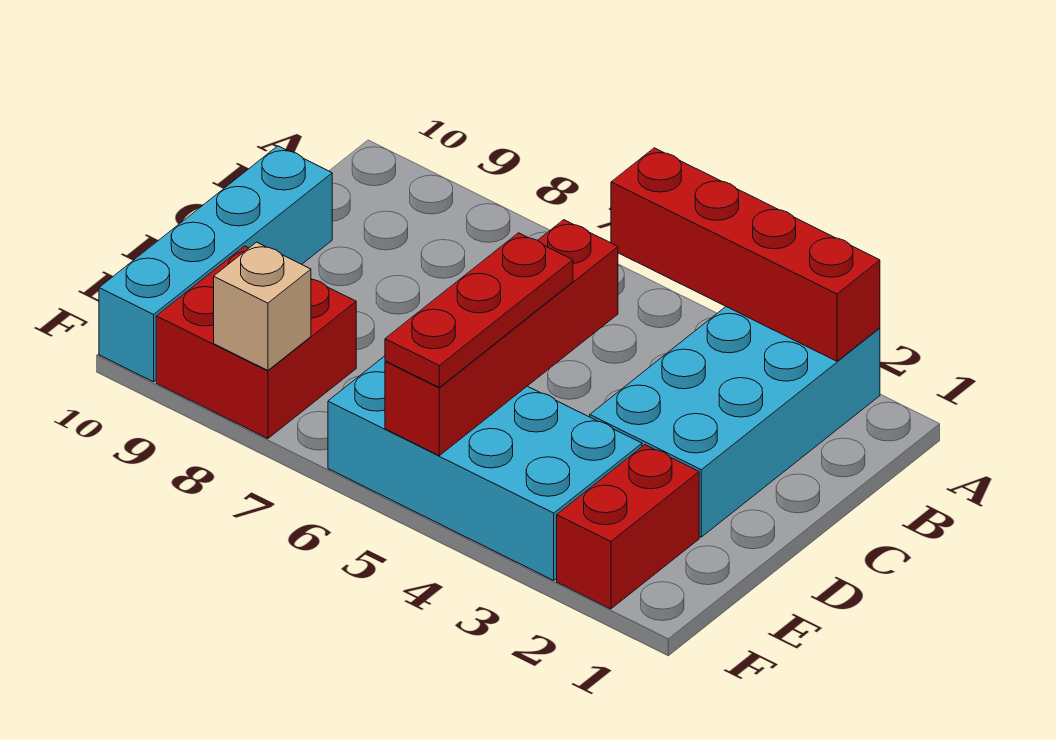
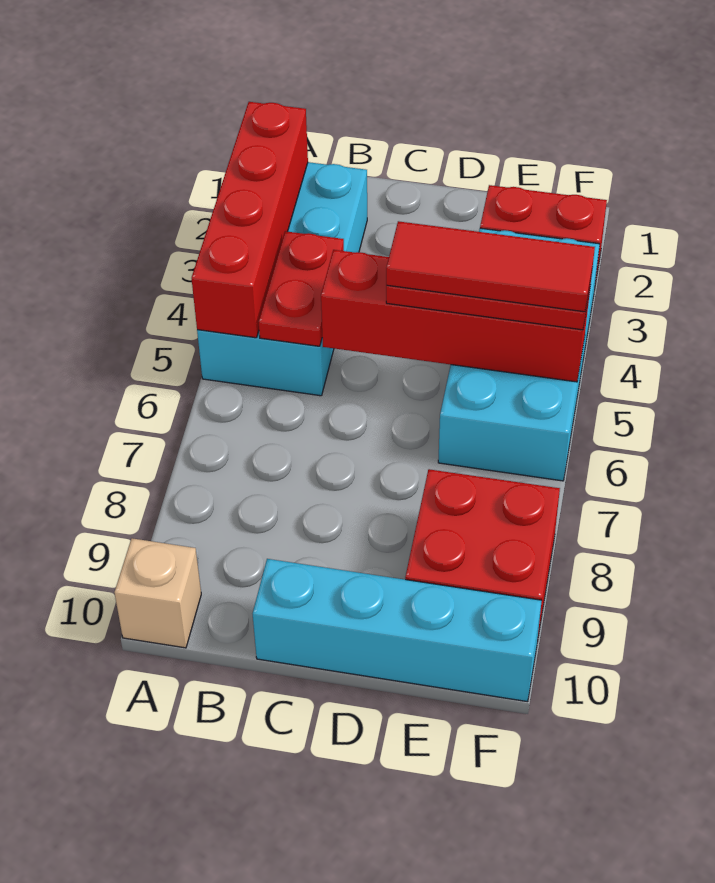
cyan 2x4 brick [590,307,880,537] -> cyan 2x4 brick turned to [197,162,367,396]
none -> red 1x2 plate [259,231,344,346]
none -> red 1x3 tile [386,221,595,312]
tan 1x1 brick [214,242,311,370] -> tan 1x1 brick moved to [114,538,201,648]

